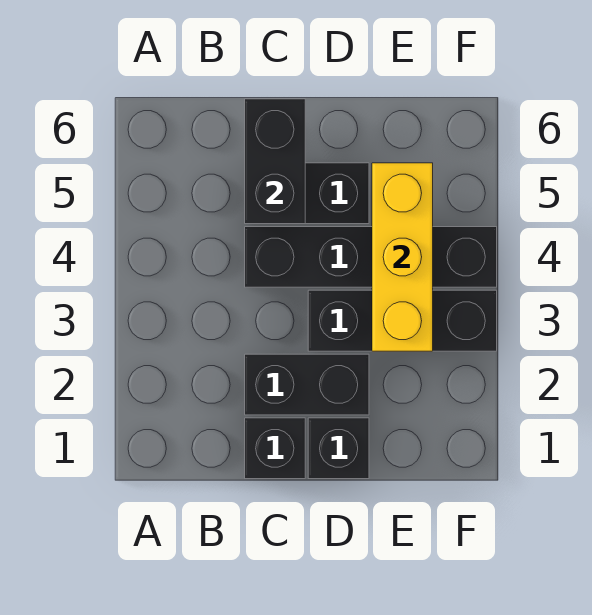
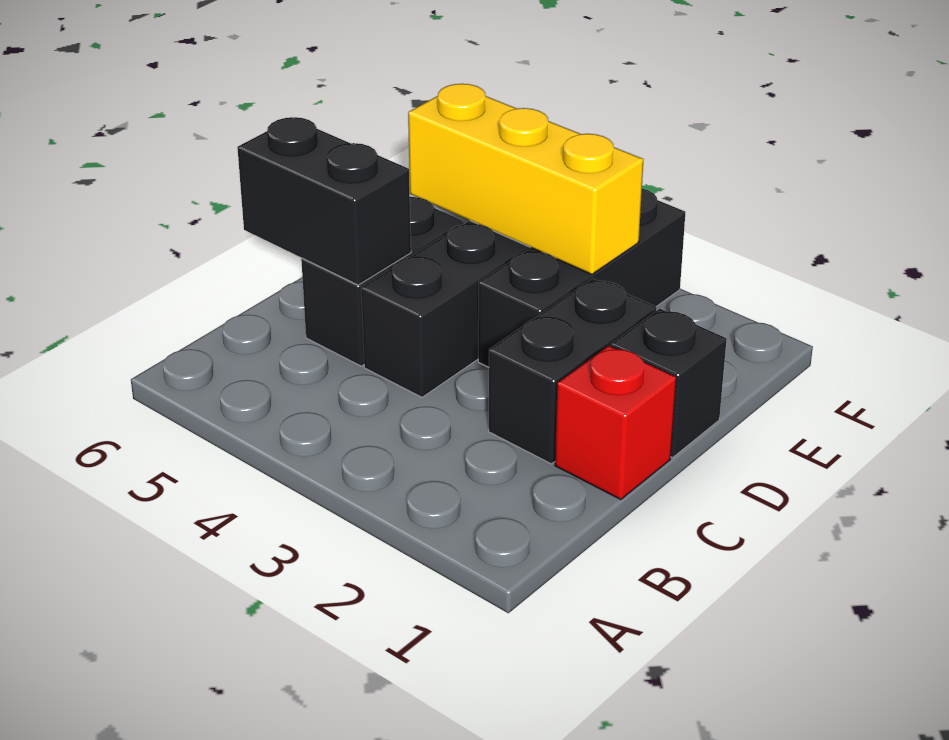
black 1x1 brick [245,418,305,479] -> red 1x1 brick [555,346,676,500]

